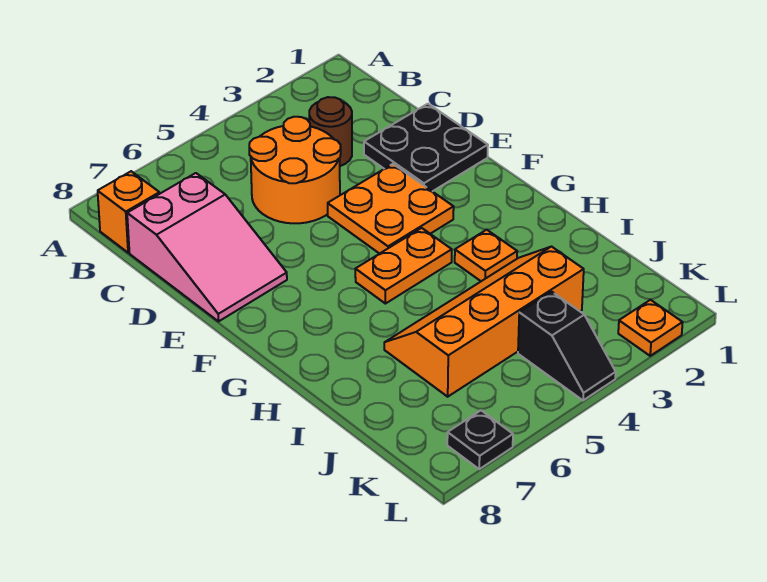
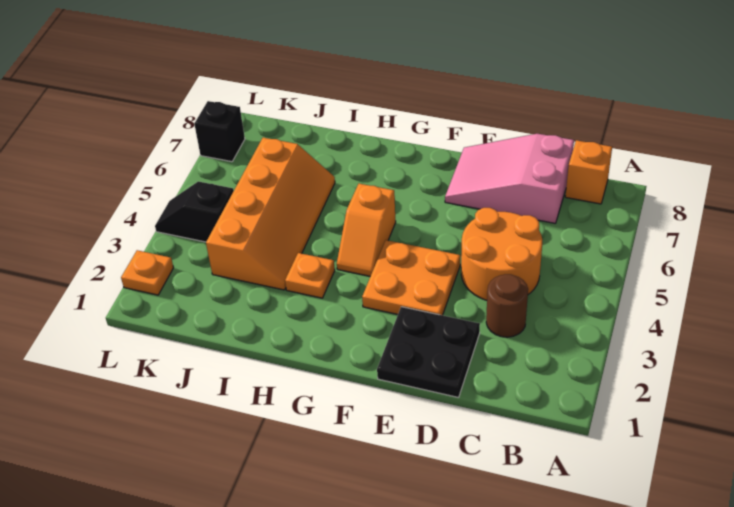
orange 1x2 plate [355,228,452,304] -> orange 1x2 slope [337,184,396,276]
black 1x1 plate [447,411,513,469] -> black 1x1 brick [194,101,245,162]

